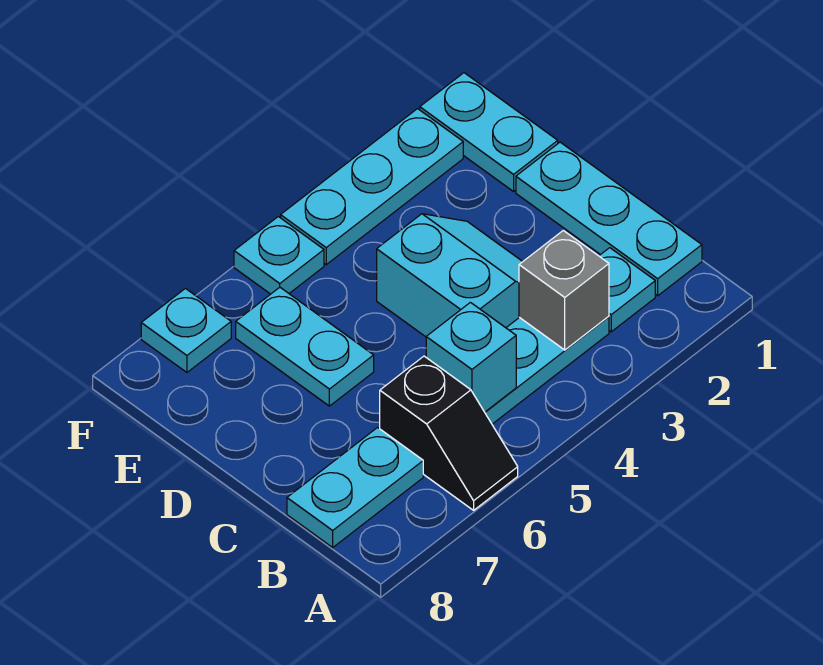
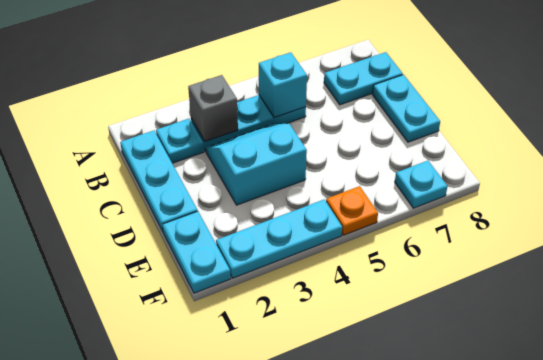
black 1x2 slope [380,356,518,510] -> none
cyan 2x2 slope [377,214,523,337] -> cyan 2x2 slope turned to [206,124,307,205]
cyan 1x2 plate [236,287,374,406] -> cyan 1x2 plate moved to [373,75,440,142]
cyan 1x1 plate [234,217,324,294] -> orange 1x1 plate [326,186,378,235]

